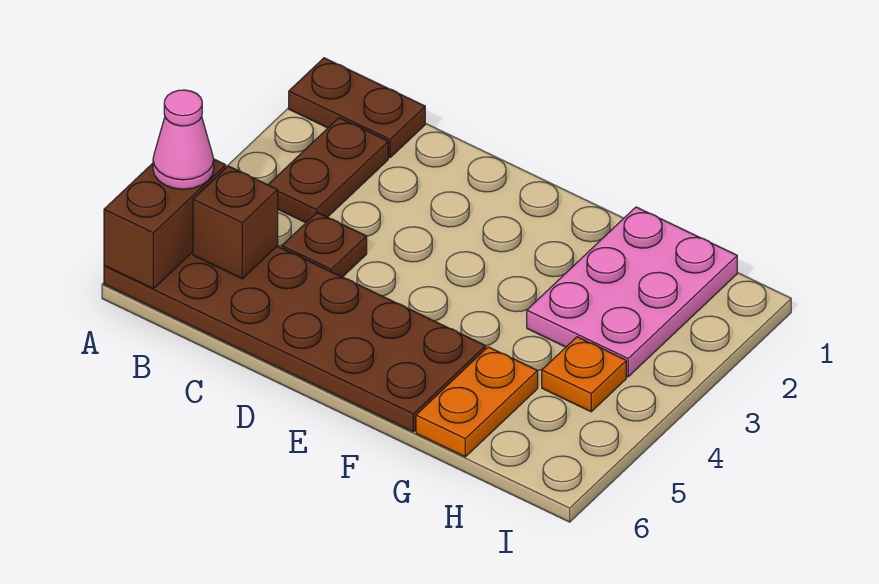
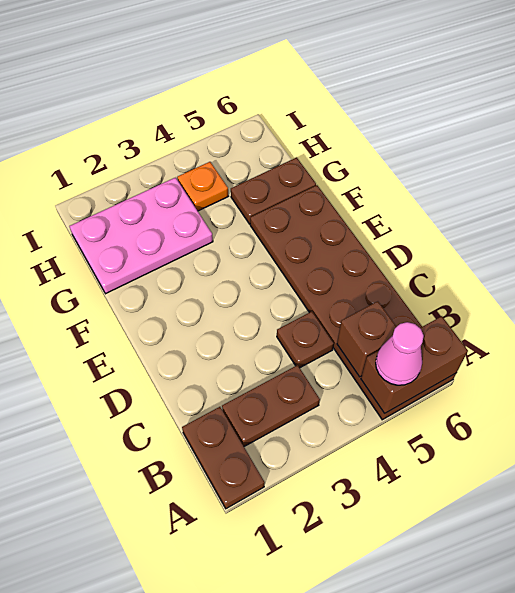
orange 1x2 plate [416,347,538,457] -> brown 1x2 plate [231,158,316,224]

